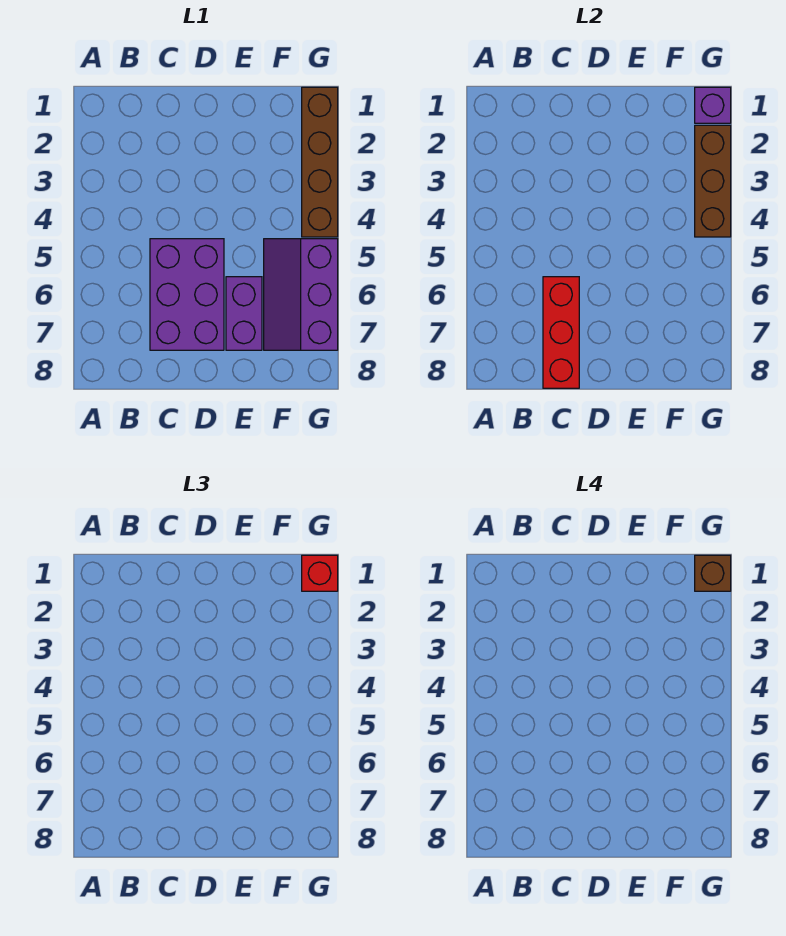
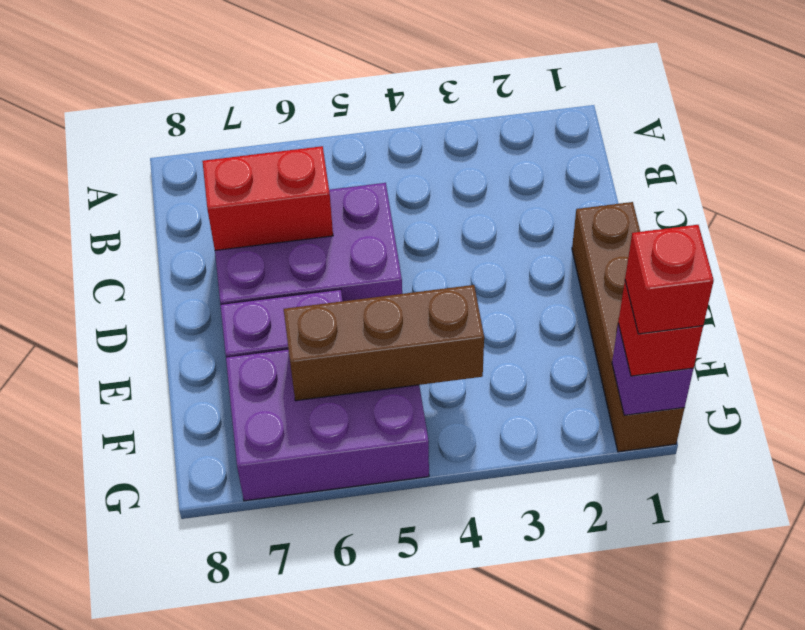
red 1x3 brick [543,277,579,388] -> red 1x2 brick [202,146,333,250]
purple 2x3 slope [264,239,338,350] -> purple 2x3 brick [226,349,429,501]
brown 1x4 brick [302,87,338,237] -> brown 1x4 brick turned to [572,202,684,452]
brown 1x1 brick [695,555,731,591] -> red 1x1 brick [625,225,714,334]
brown 1x3 brick [695,125,731,237] -> brown 1x3 brick moved to [284,285,484,401]

